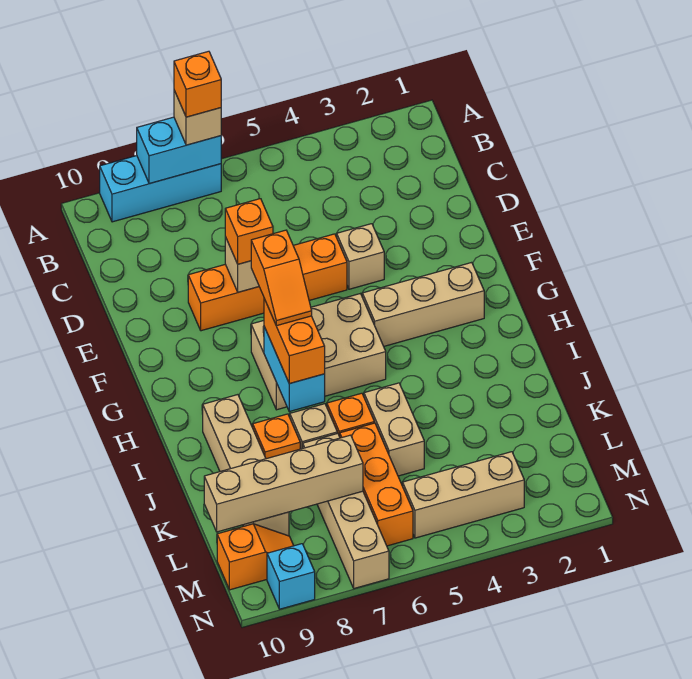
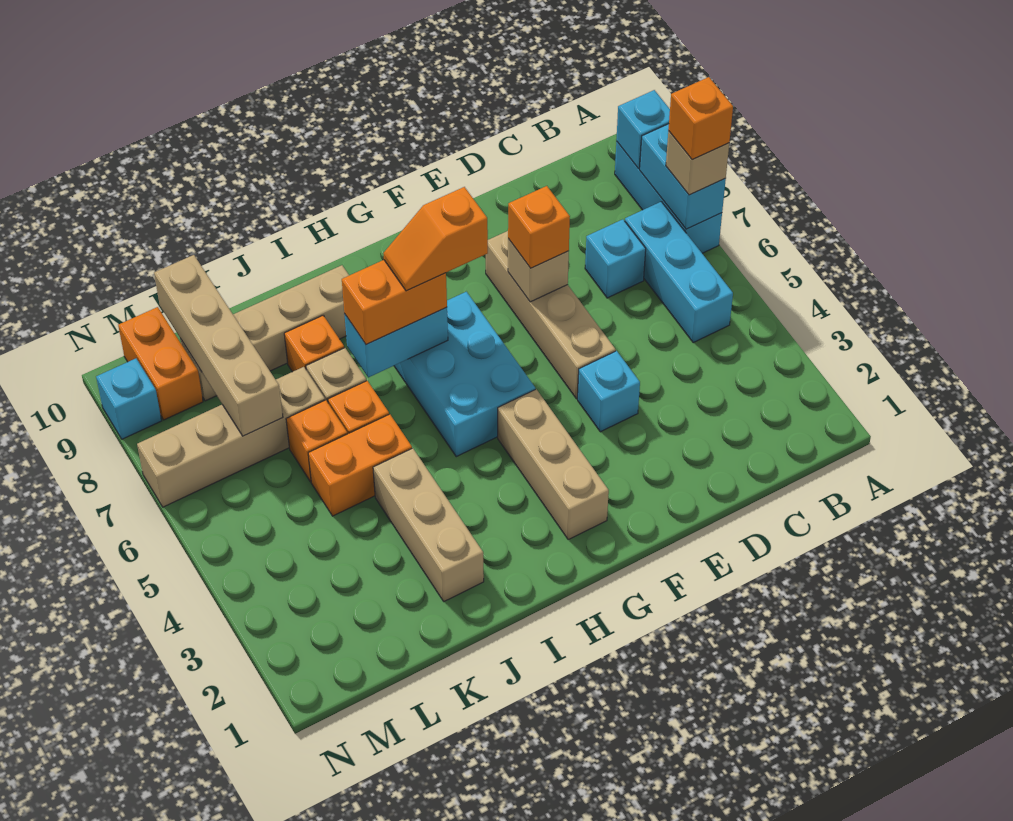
none -> cyan 1x1 brick [616,90,670,169]
none -> cyan 1x3 brick [625,202,733,342]
none -> cyan 1x1 brick [585,219,646,298]
tan 1x1 brick [337,224,384,289] -> cyan 1x1 brick [578,351,640,432]
orange 1x4 brick [188,234,347,331] -> tan 1x4 brick [486,231,616,399]
tan 2x3 brick [251,294,386,410] -> cyan 2x3 brick [394,292,535,457]
tan 1x2 brick [364,383,424,476] -> orange 1x2 brick [308,414,412,516]
orange 1x3 brick [340,423,413,546] -> orange 1x1 brick [286,400,347,482]
tan 1x3 brick [403,452,524,538] -> tan 1x3 brick moved to [373,448,484,601]
orange 1x2 slope [217,524,294,590] -> orange 1x2 brick [118,307,203,420]

